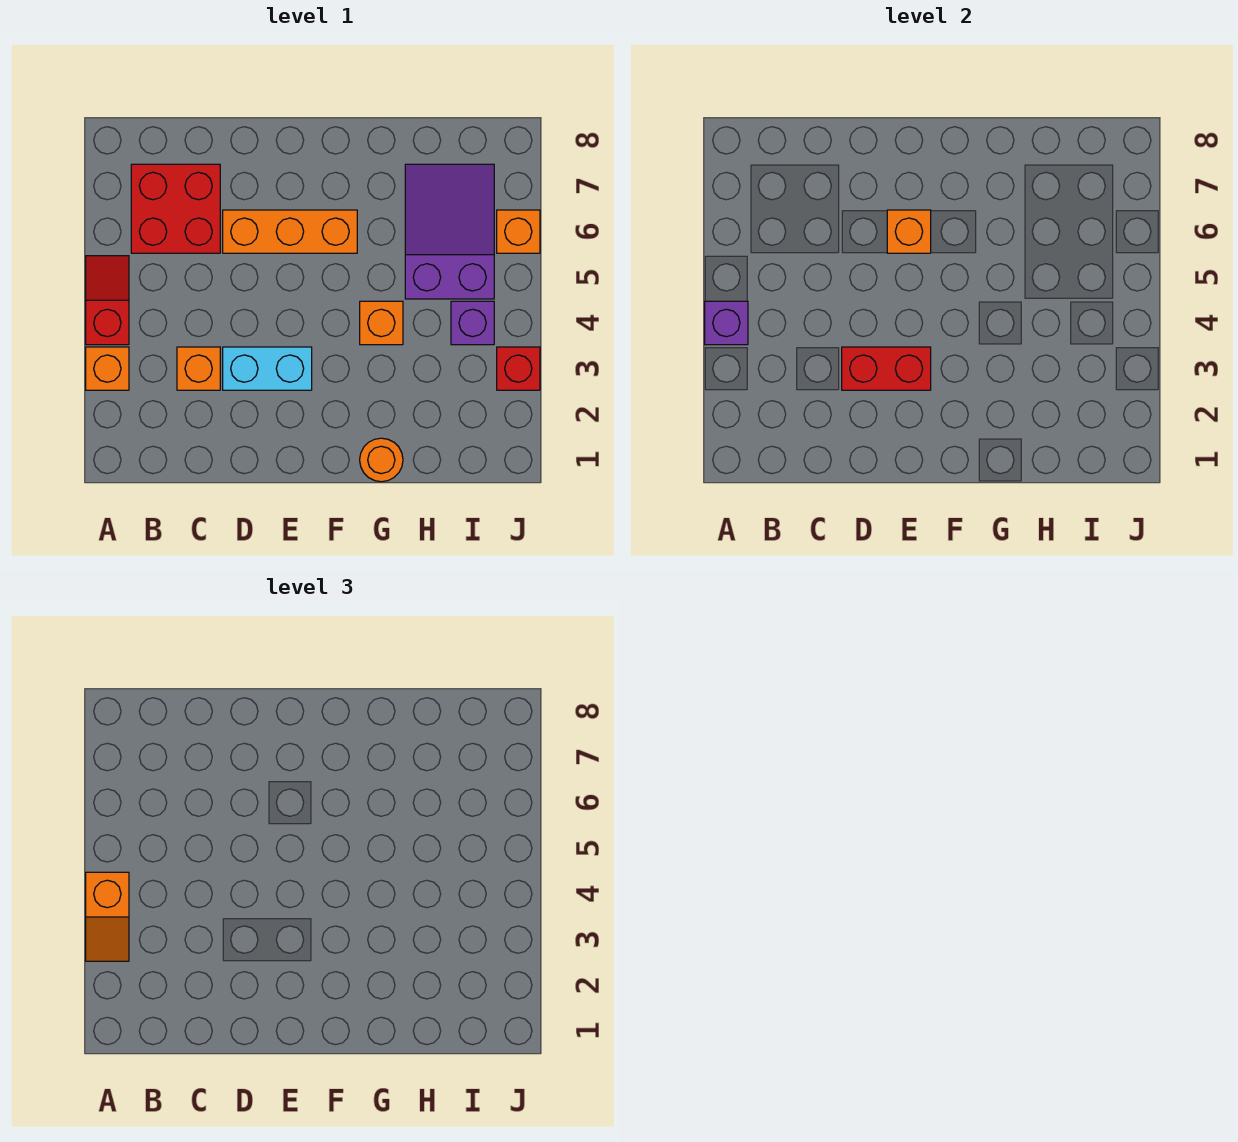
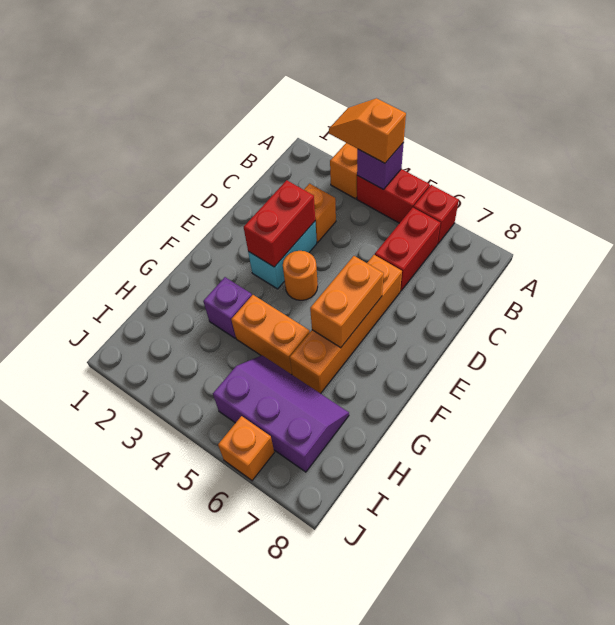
red 1x2 slope [86,256,129,345] -> red 1x2 brick [357,169,430,223]
red 2x2 brick [131,164,220,253] -> red 1x2 brick [375,208,440,291]
orange 1x3 brick [223,210,357,253] -> orange 1x4 brick [290,255,402,394]
orange 1x1 brick [887,210,931,253] -> orange 1x2 brick [310,256,384,348]
orange 1x1 round brick [360,438,403,482] -> orange 1x1 round brick moved to [283,251,318,300]
orange 1x1 brick [360,301,403,345] -> orange 1x2 brick [231,295,310,375]
purple 2x3 slope [405,164,494,299] -> purple 2x3 slope turned to [213,355,349,472]
purple 1x1 brick [451,301,494,345] -> purple 1x1 brick moved to [203,277,252,338]
red 1x1 brick [497,347,540,390] -> red 1x1 brick moved to [413,185,459,244]

